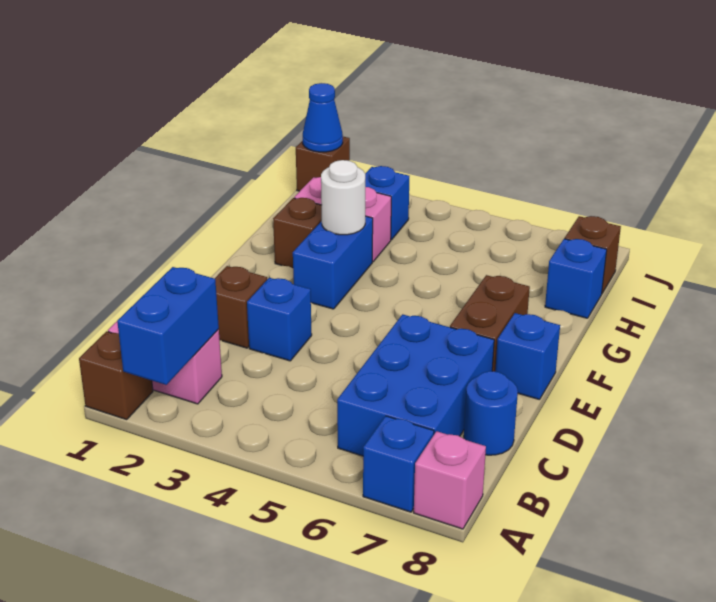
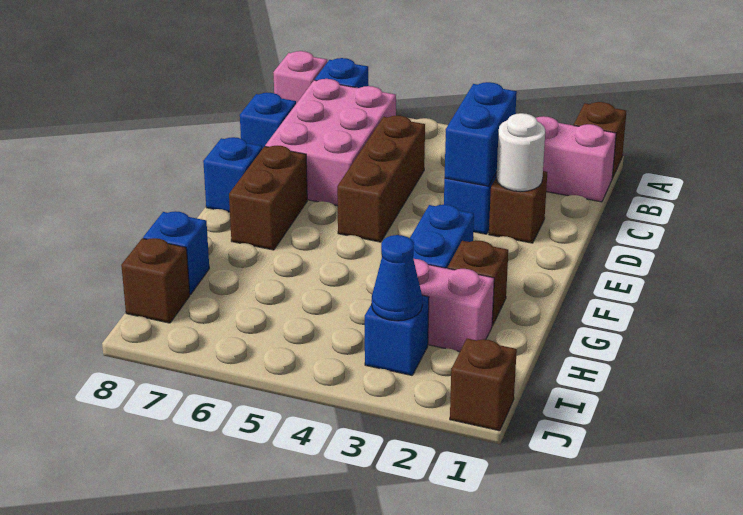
blue 1x2 brick [117,267,219,385] -> blue 1x2 brick moved to [445,82,517,186]
blue 2x3 brick [337,314,494,456] -> pink 2x3 brick [265,79,396,206]
none -> brown 1x3 brick [337,116,425,242]
blue 1x1 round brick [464,371,518,455] -> blue 1x1 brick [240,93,296,149]
white 1x1 round brick [321,160,365,235] -> white 1x1 round brick moved to [496,113,545,192]
blue 1x1 cone [303,83,343,152] -> blue 1x1 cone moved to [372,235,423,321]

